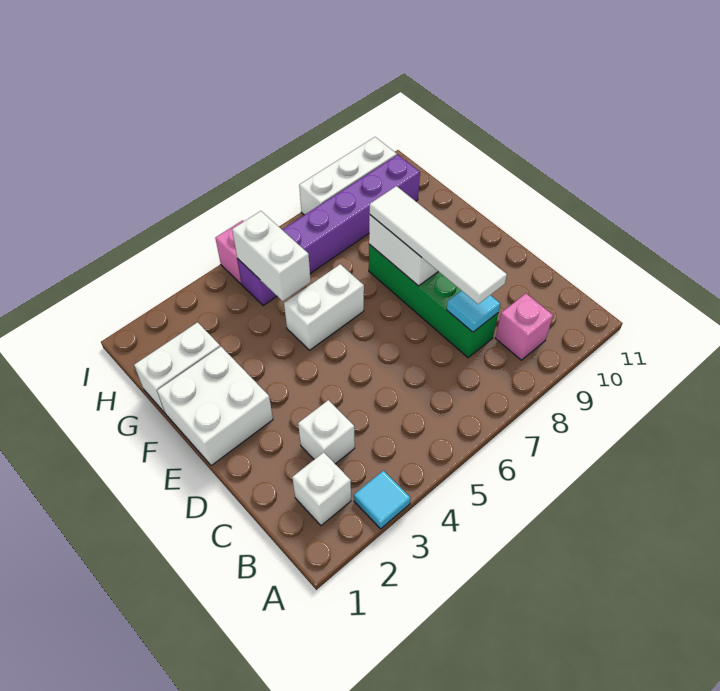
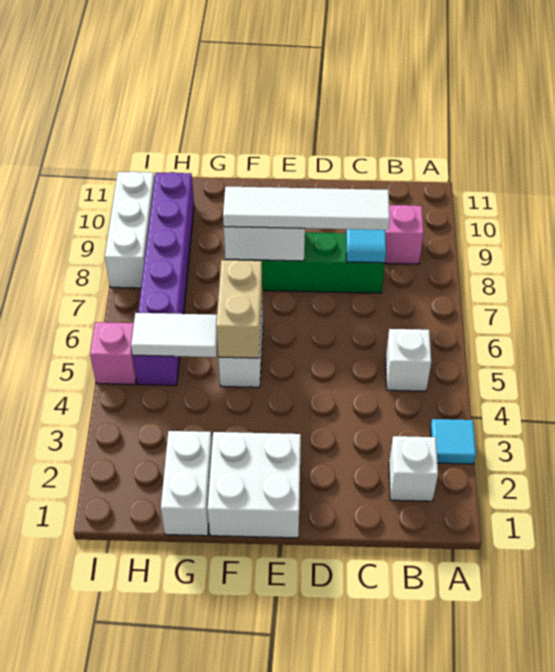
white 1x1 brick [298,400,355,464] -> white 1x1 brick moved to [386,329,431,391]
none -> tan 1x2 brick [216,260,262,358]
white 1x2 brick [232,211,311,301] -> white 1x2 tile [131,313,217,357]

